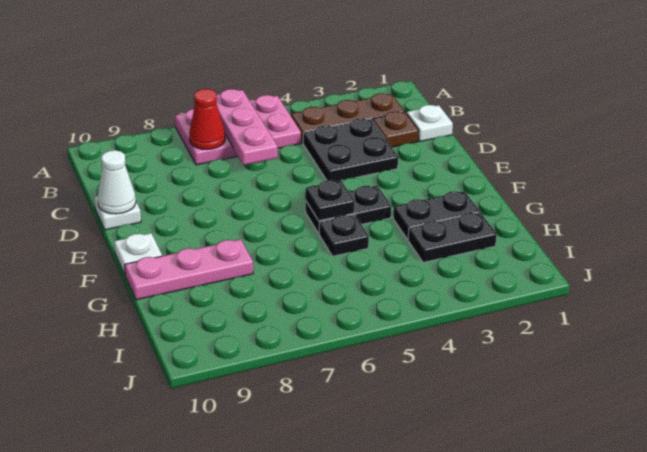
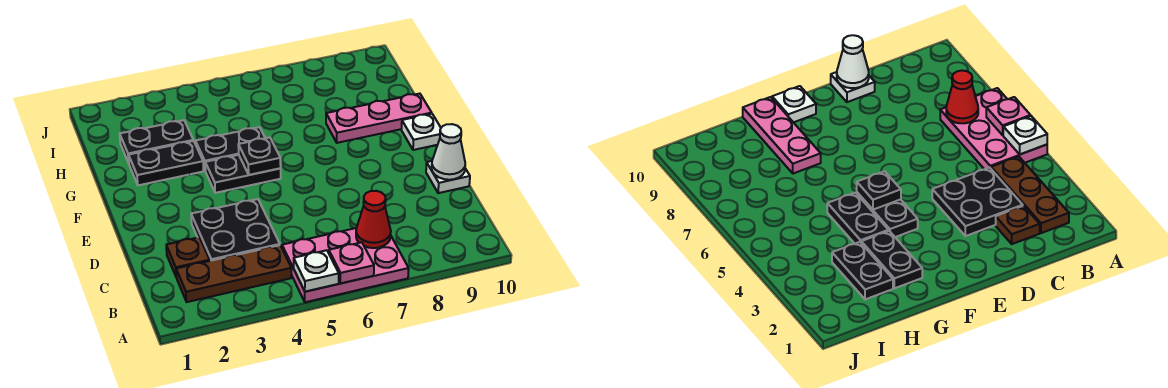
pink 1x3 plate [216,89,278,165] -> pink 1x1 plate [329,242,374,283]
white 1x1 plate [407,105,453,141] -> white 1x1 plate moved to [294,250,339,292]
black 1x1 plate [319,215,369,256] -> black 1x2 plate [195,127,265,171]

